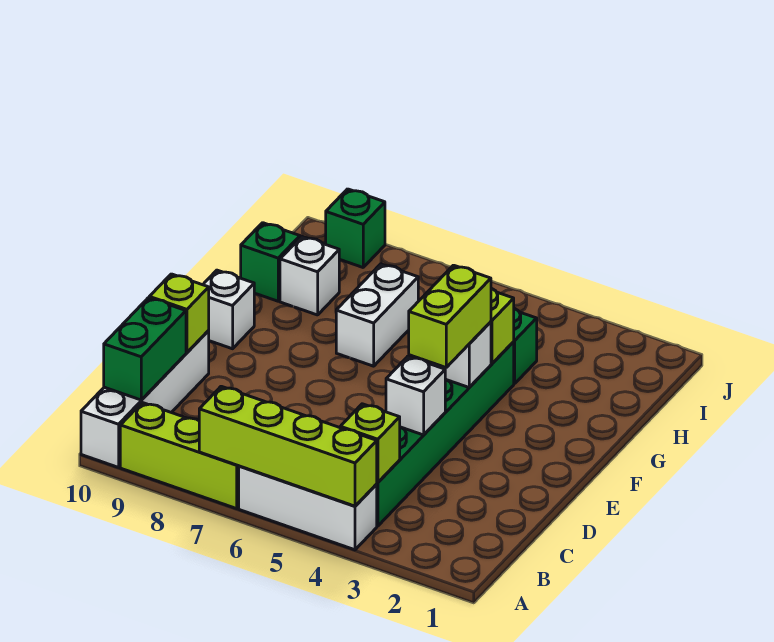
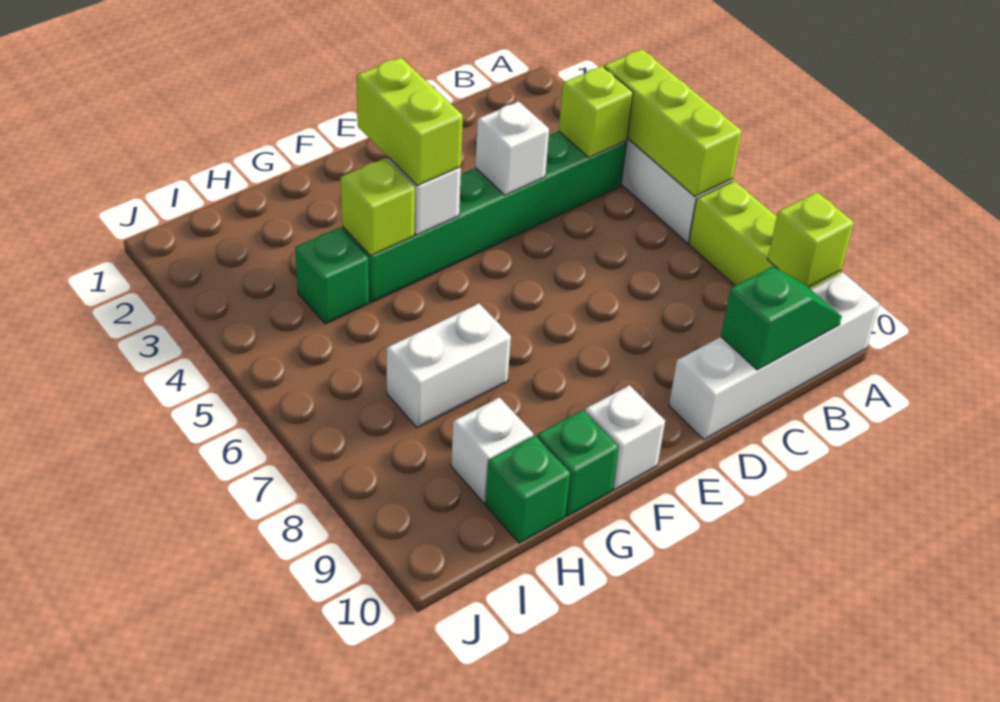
lime 1x4 brick [199,386,377,506] -> lime 1x3 brick [604,49,742,197]
green 1x2 brick [104,298,186,400] -> green 1x2 slope [721,267,842,370]
lime 1x1 brick [149,274,209,353] -> lime 1x1 brick moved to [768,192,854,287]
lime 1x2 brick [409,265,491,367] -> lime 1x2 brick turned to [357,58,463,186]
green 1x1 brick [326,189,385,267] -> green 1x1 brick moved to [537,410,618,516]

